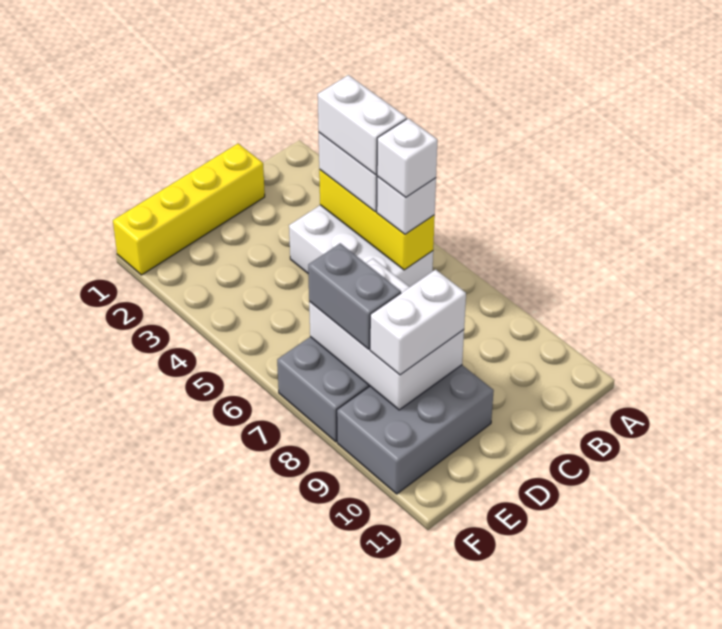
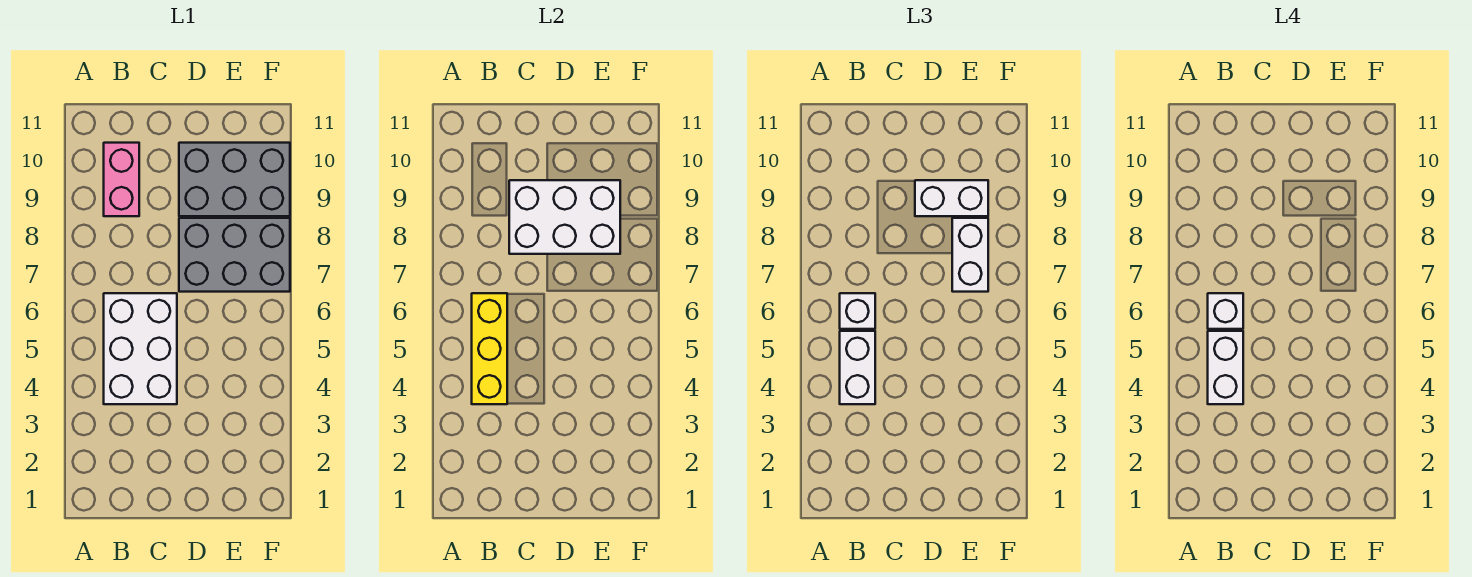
none -> pink 1x2 brick [104,143,139,216]
yellow 1x4 brick [113,144,265,275] -> none
white 2x3 brick [309,259,464,410] -> white 2x3 brick turned to [509,180,620,254]
grey 1x2 brick [308,243,401,349] -> white 1x2 brick [952,218,988,292]

